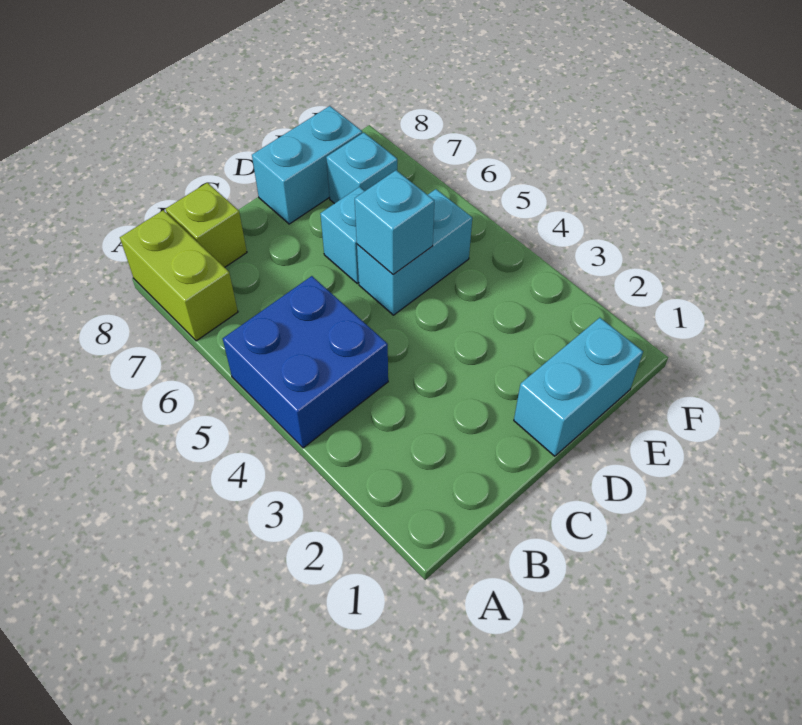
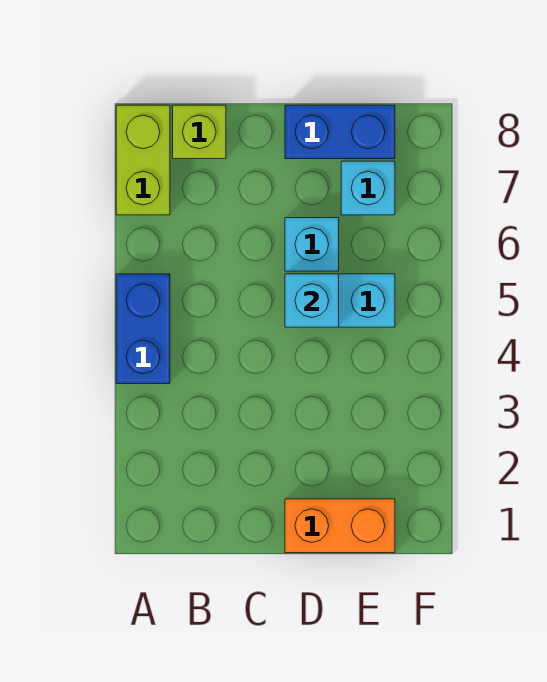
blue 2x2 brick [223,276,388,448] -> blue 1x2 brick [116,274,170,384]
cyan 1x2 brick [514,318,643,456] -> orange 1x2 brick [285,499,395,553]
cyan 1x2 brick [252,106,362,224] -> blue 1x2 brick [285,105,395,159]

